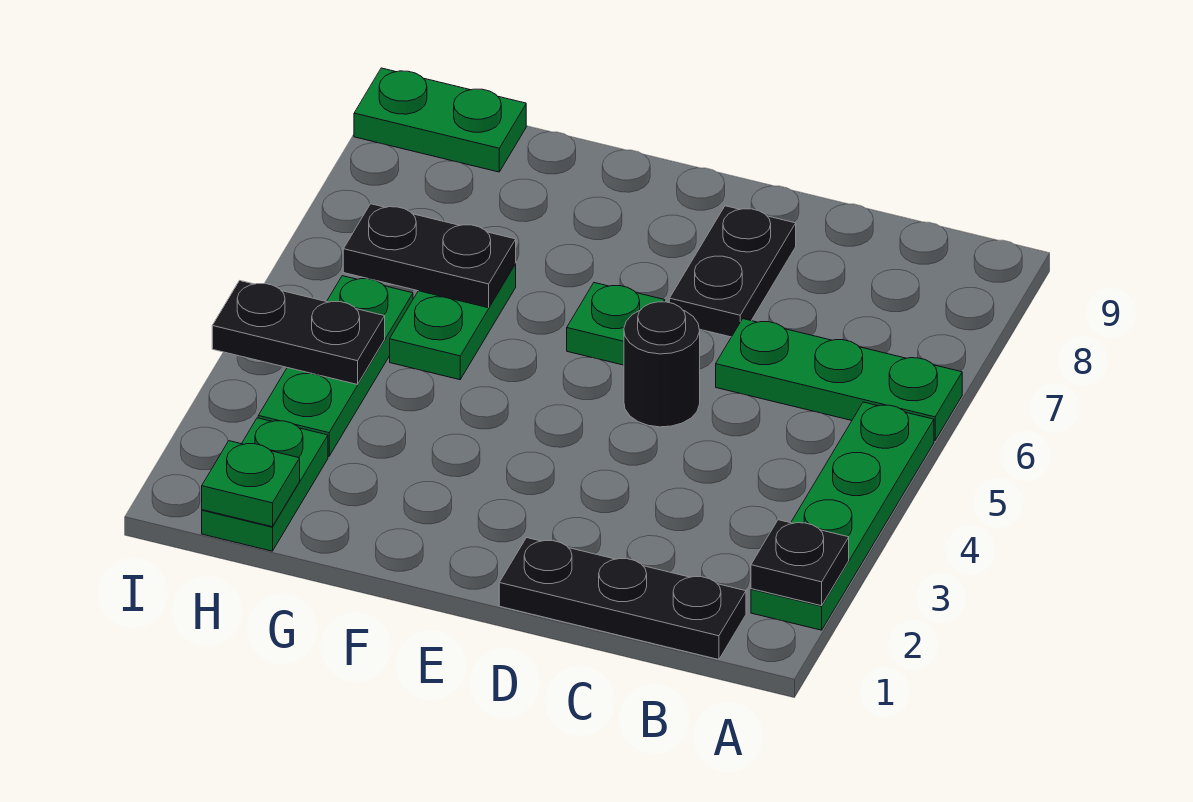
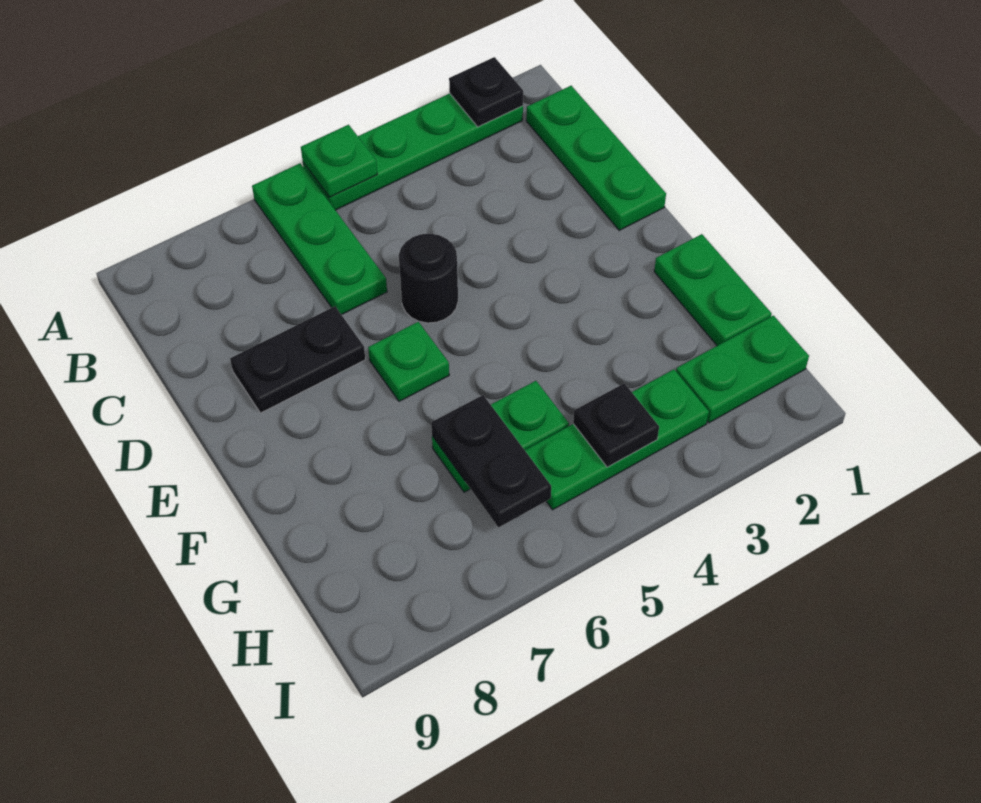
black 1x3 plate [499,538,746,660] -> green 1x3 plate [526,86,666,230]
green 1x1 plate [202,441,300,527] -> green 1x1 plate moved to [301,125,377,197]
black 1x2 plate [212,281,385,384] -> black 1x1 plate [573,383,659,467]
green 1x2 plate [354,68,526,172] -> green 1x2 plate moved to [654,234,772,346]

